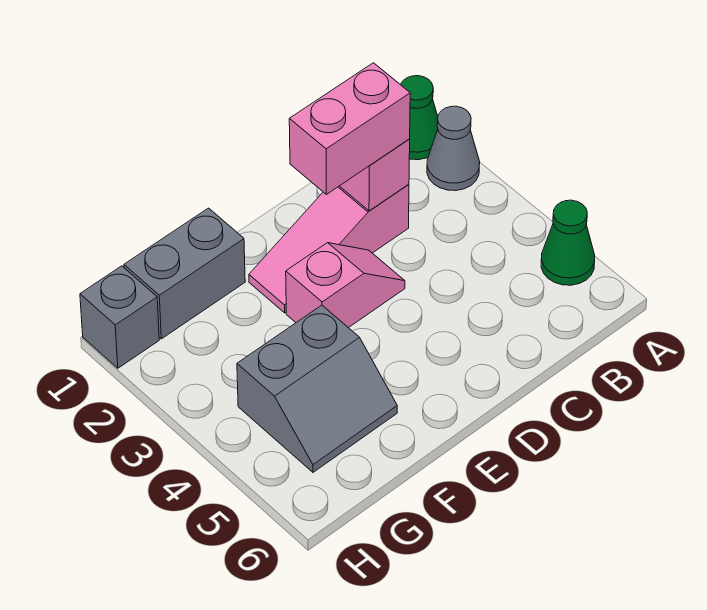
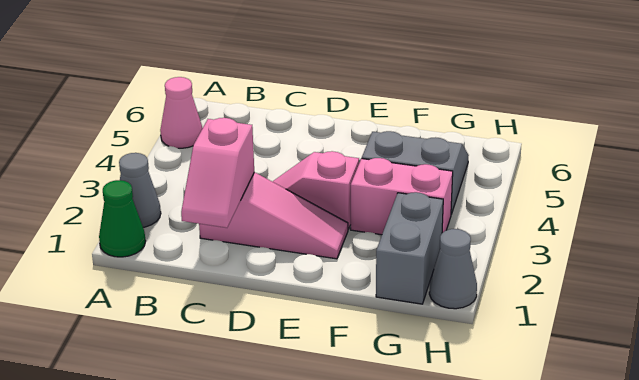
green 1x1 cone [541,200,595,285] -> pink 1x1 cone [160,77,203,148]
pink 1x2 brick [289,63,410,194] -> pink 1x2 brick moved to [351,158,453,235]
grey 1x2 brick [124,208,245,339] -> grey 1x2 brick turned to [376,192,443,304]
grey 1x1 brick [80,266,159,368] -> grey 1x1 cone [429,229,477,309]

